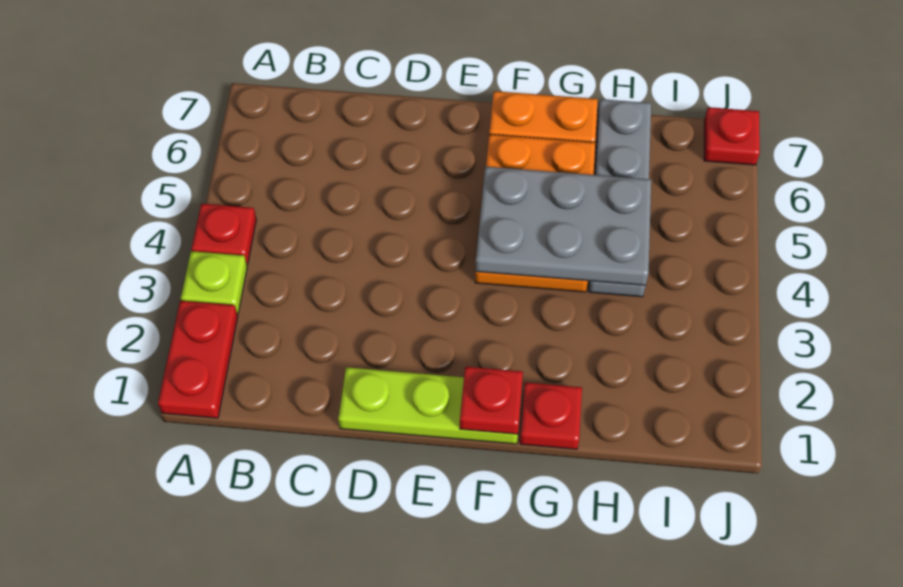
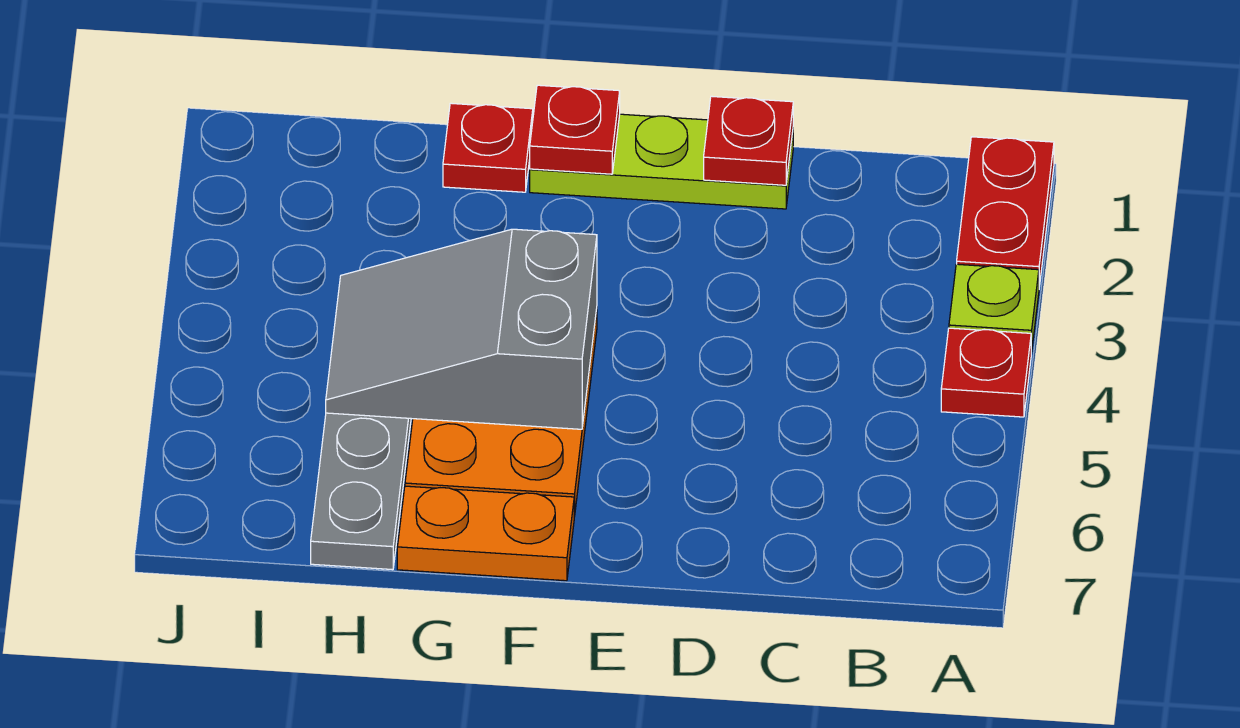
grey 2x3 plate [475,167,651,285] -> grey 2x3 slope [326,229,597,429]
red 1x1 plate [704,107,760,165] -> red 1x1 plate moved to [704,96,793,185]

